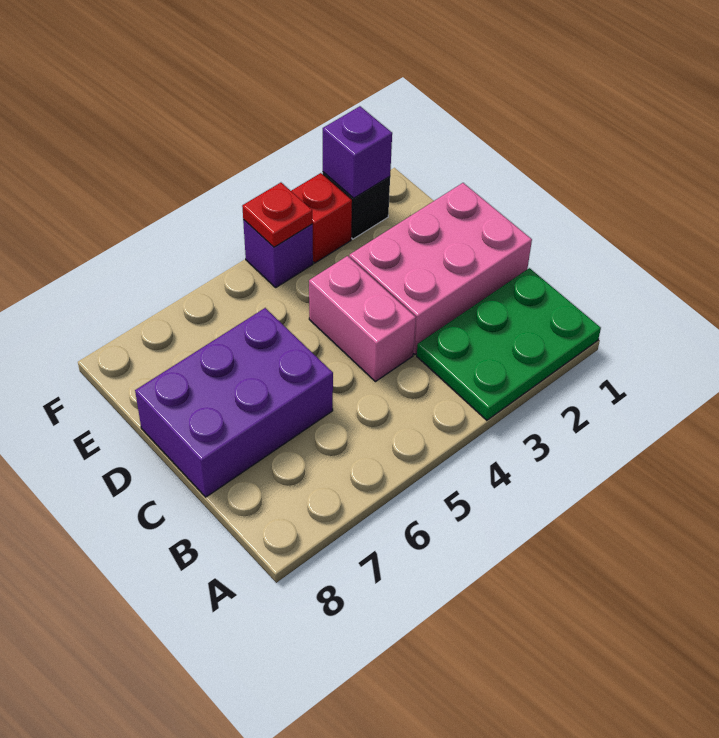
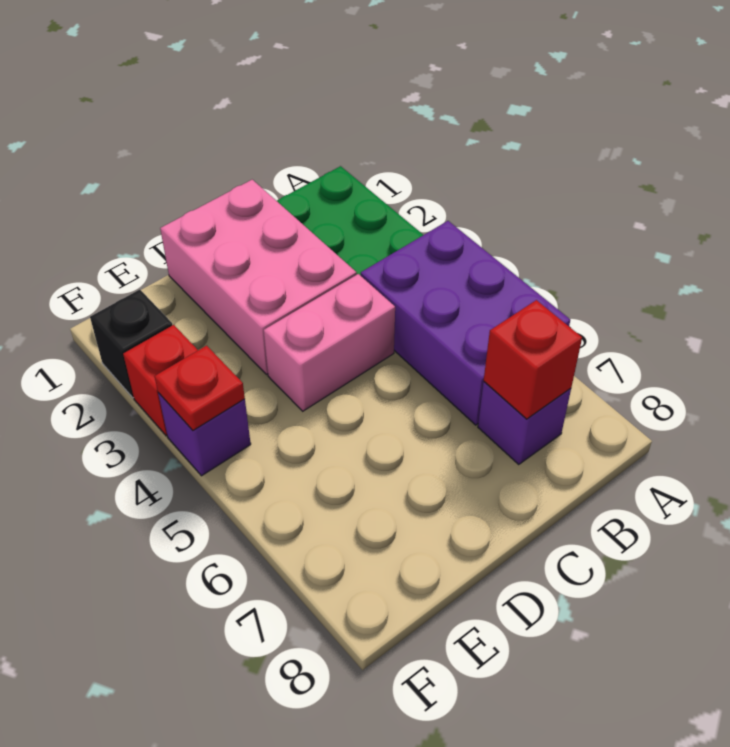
none -> red 1x1 brick [484,300,582,419]
purple 2x3 brick [135,308,333,497] -> purple 2x3 brick moved to [361,221,570,425]
purple 1x1 brick [323,106,392,198] -> purple 1x1 brick moved to [478,382,571,464]

